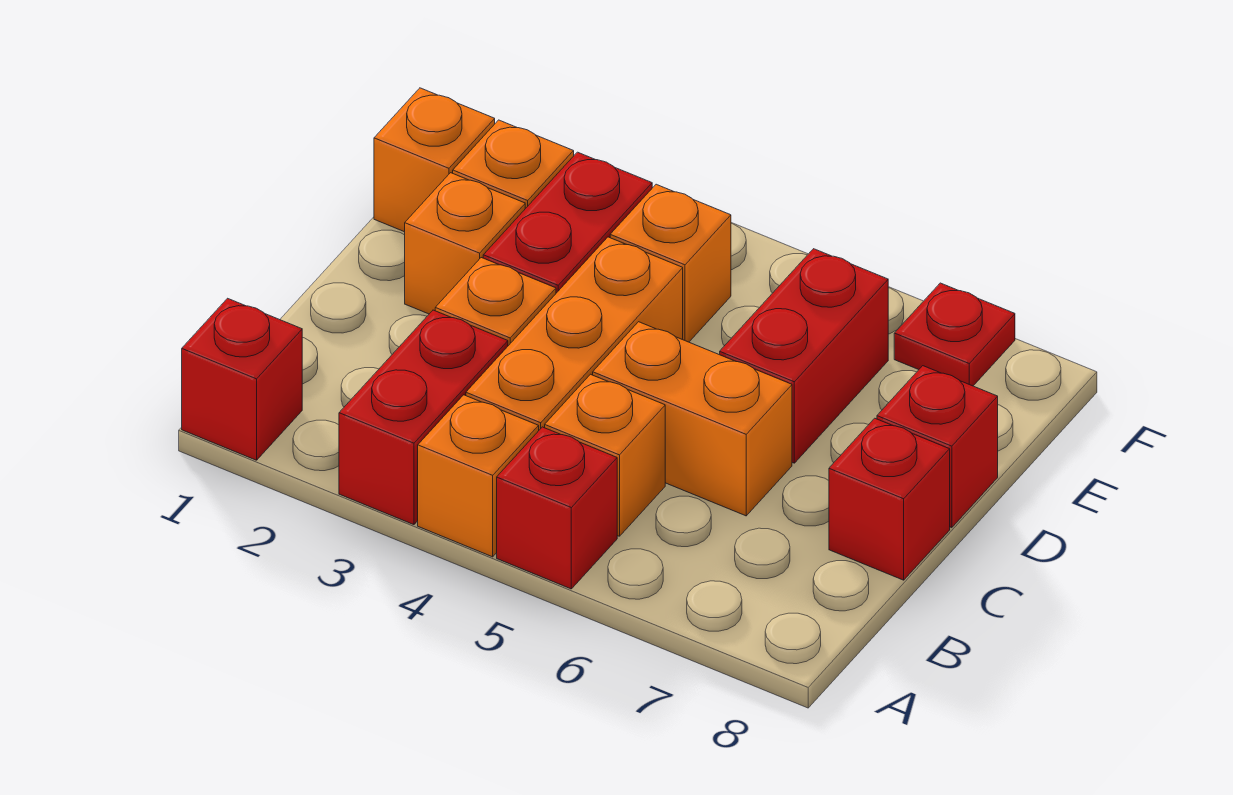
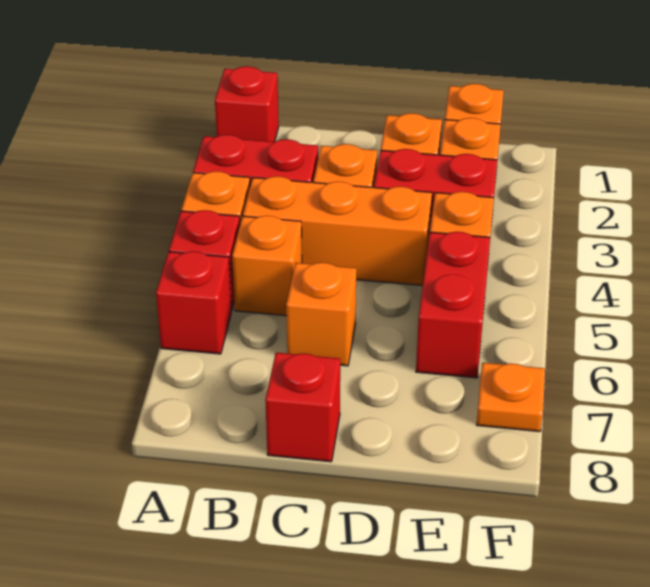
orange 1x2 brick [593,322,792,516] -> orange 1x1 brick [286,262,356,366]
red 1x2 brick [720,249,888,463] -> red 1x2 brick turned to [416,232,490,378]
red 1x1 brick [877,366,998,528] -> red 1x1 brick moved to [156,251,231,354]
red 1x1 plate [894,283,1015,386] -> orange 1x1 plate [477,363,545,432]

